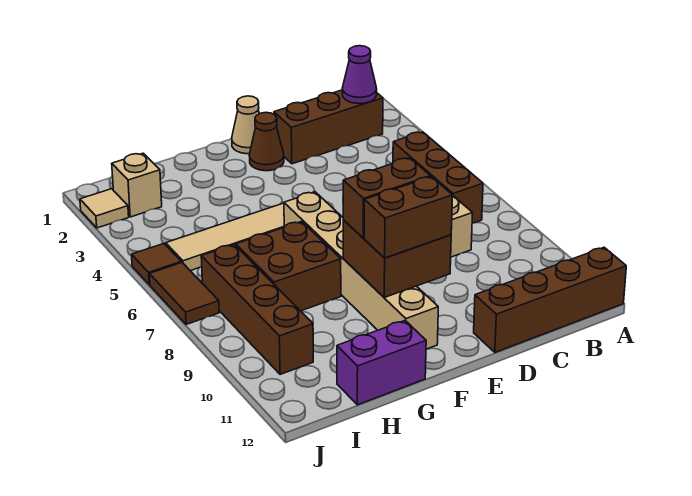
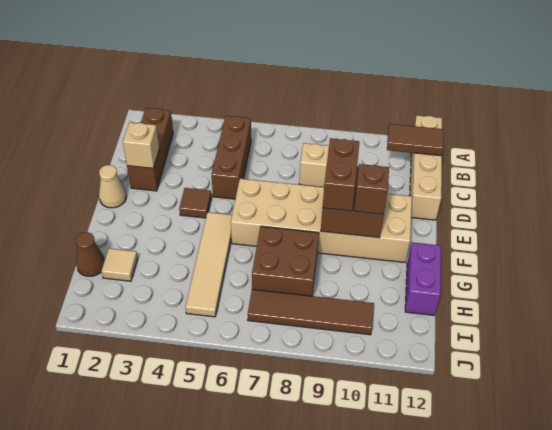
brown 1x4 brick [474,247,626,352] -> tan 1x4 brick [410,115,442,220]
purple 1x1 cone [342,46,377,104] -> none
brown 1x3 brick [393,132,483,223] -> brown 1x3 brick turned to [212,116,251,199]
brown 1x1 cone [249,113,284,171] -> brown 1x1 cone moved to [76,232,105,276]
brown 1x2 brick [364,177,452,258] -> brown 1x1 brick [354,164,389,214]
tan 1x6 brick [284,192,438,349] -> tan 2x6 brick [231,179,412,262]
tan 1x1 brick [112,153,162,217] -> tan 1x1 brick moved to [123,122,159,168]
brown 1x4 brick [201,245,313,374] -> brown 1x4 tile [248,289,374,335]
tan 1x1 tile [80,189,129,228] -> tan 1x1 tile moved to [101,249,138,281]
brown 1x1 tile [132,244,181,285] -> brown 1x1 tile moved to [179,188,211,218]
brown 1x2 tile [150,262,219,325] -> brown 1x2 tile moved to [387,124,444,156]

